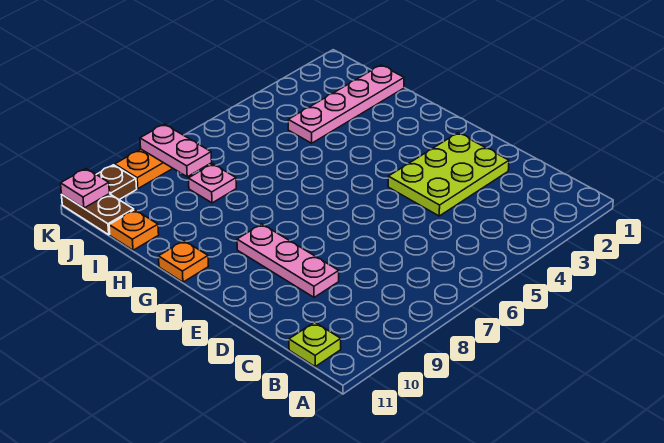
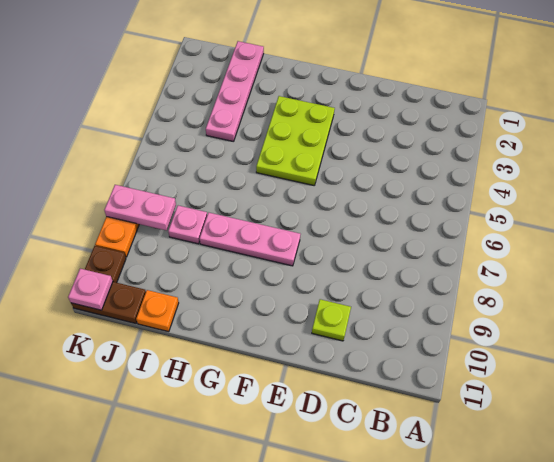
lime 1x1 plate [289,322,341,367] -> lime 1x1 plate moved to [312,299,351,341]
lime 2x3 plate [388,133,509,216] -> lime 2x3 plate moved to [256,96,335,185]
pink 1x3 plate [237,224,339,297] -> pink 1x3 plate moved to [200,213,300,266]
orange 1x1 plate [158,241,208,282] -> none

